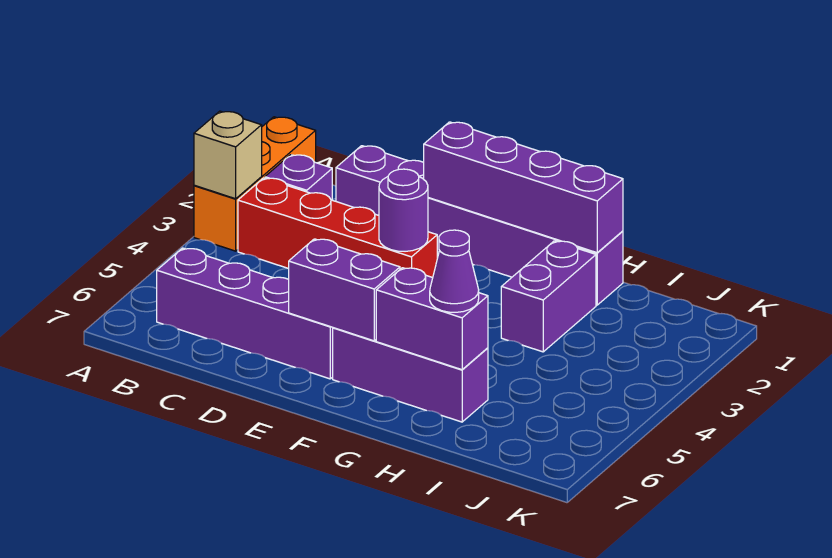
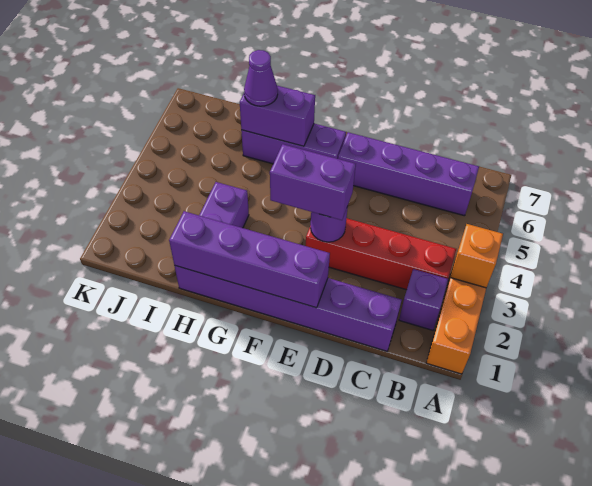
tan 1x1 brick [194,111,262,199] -> orange 1x1 brick [451,224,503,288]
purple 1x2 brick [289,239,400,341] -> purple 1x2 brick moved to [270,144,356,220]

